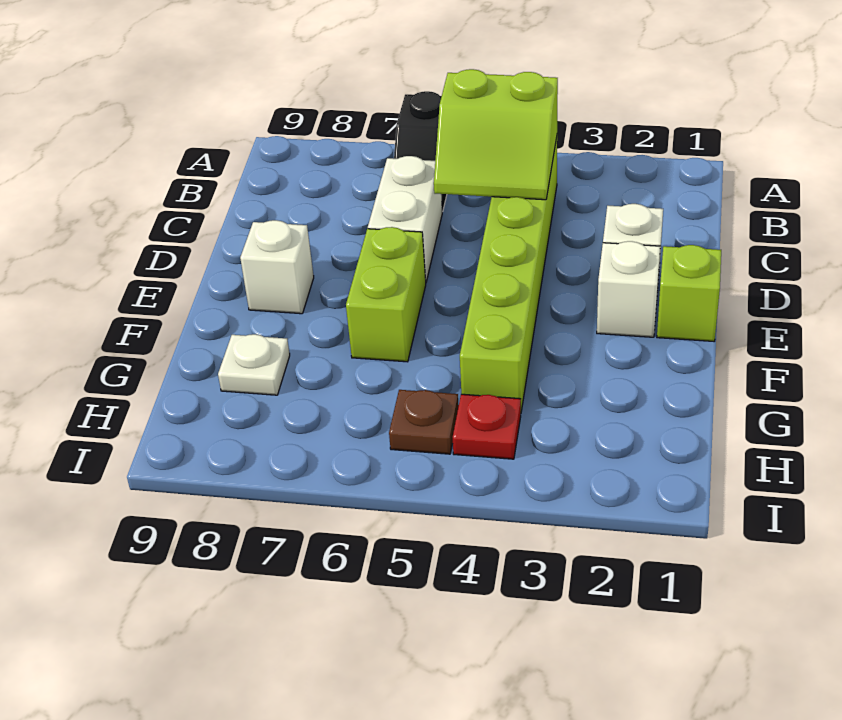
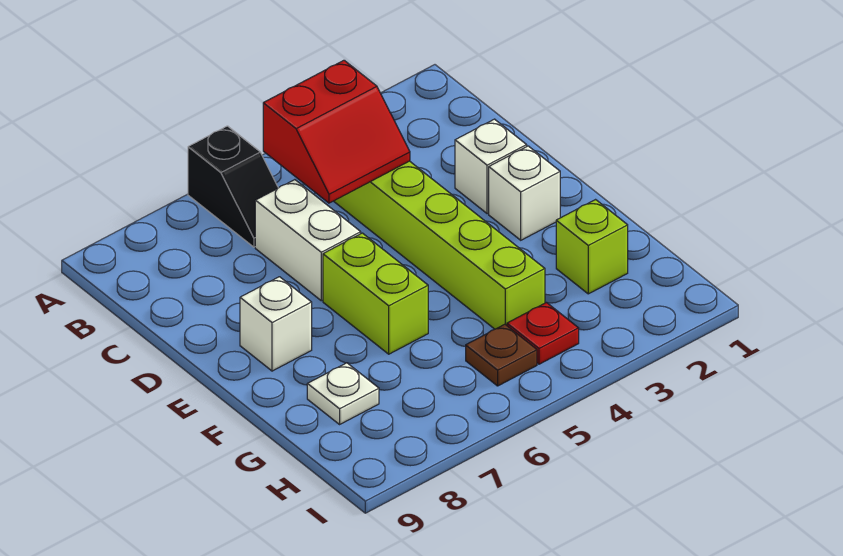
lime 2x2 slope [434,69,558,200] -> red 2x2 slope [263,60,410,203]
lime 1x1 brick [657,245,721,341] -> lime 1x1 brick moved to [556,200,628,294]

